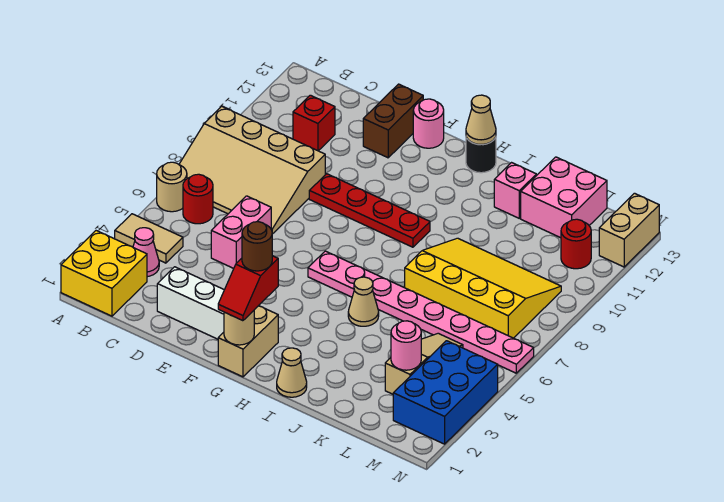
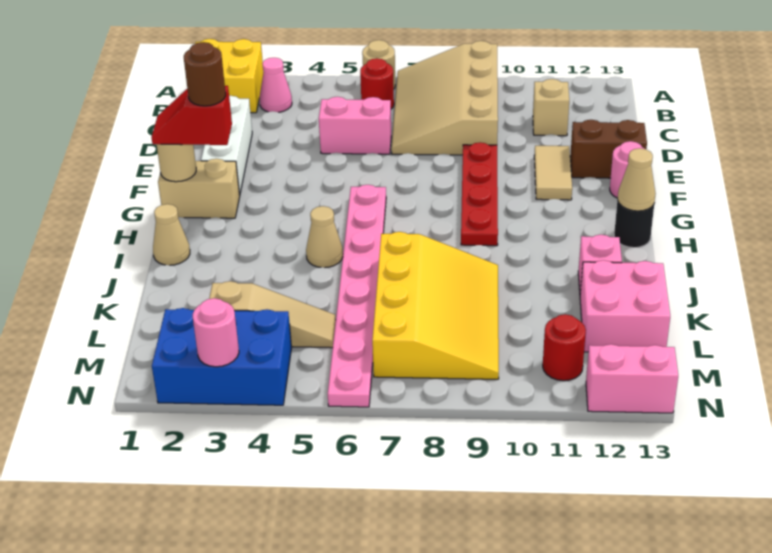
tan 1x2 tile [115,214,183,263] -> tan 1x2 tile moved to [534,146,572,200]
red 1x1 brick [293,95,335,151] -> tan 1x1 brick [533,79,569,136]
pink 1x1 round brick [391,321,421,370] -> pink 1x1 round brick moved to [193,298,239,367]
tan 1x2 brick [599,193,659,267] -> pink 1x2 brick [586,344,678,413]

